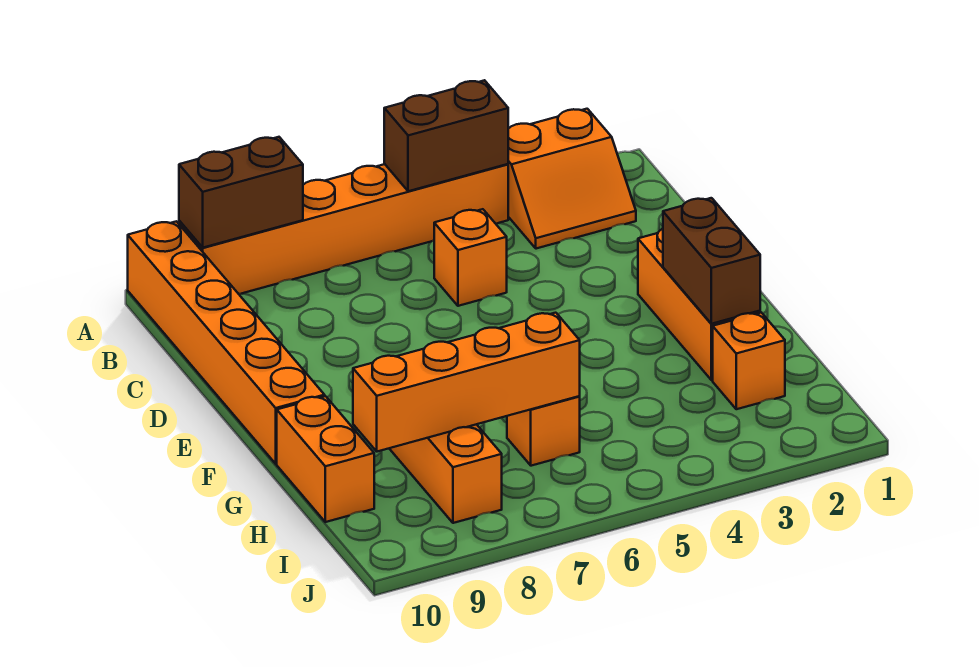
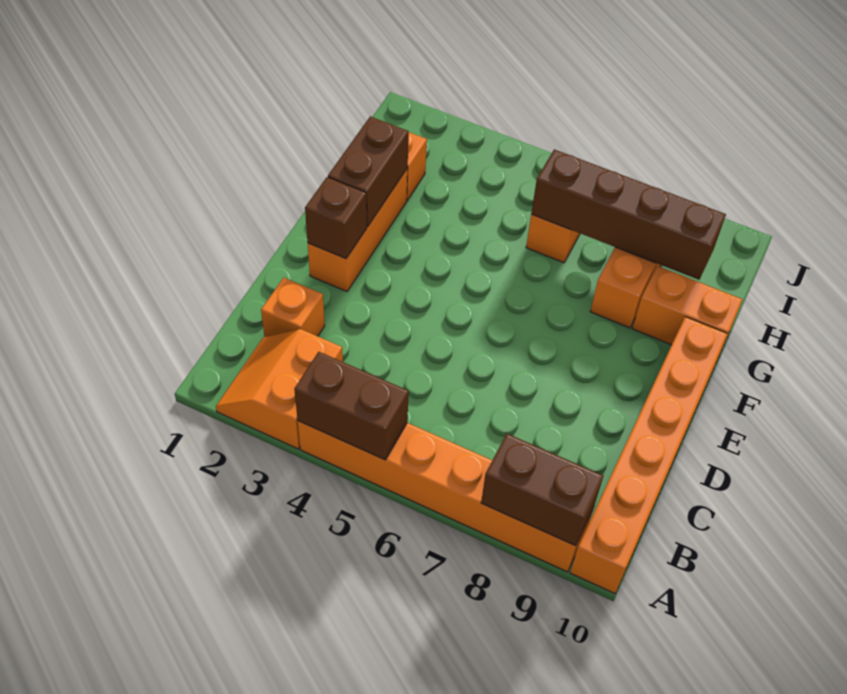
orange 2x2 slope [508,109,636,249] -> orange 2x2 slope turned to [216,329,343,449]
orange 1x1 brick [434,209,507,306] -> orange 1x1 brick moved to [261,278,325,337]
none -> brown 1x1 brick [305,177,367,259]
orange 1x2 brick [277,396,374,522] -> orange 1x2 brick turned to [632,266,743,353]
orange 1x4 brick [353,313,580,452] -> brown 1x4 brick [531,149,726,280]

